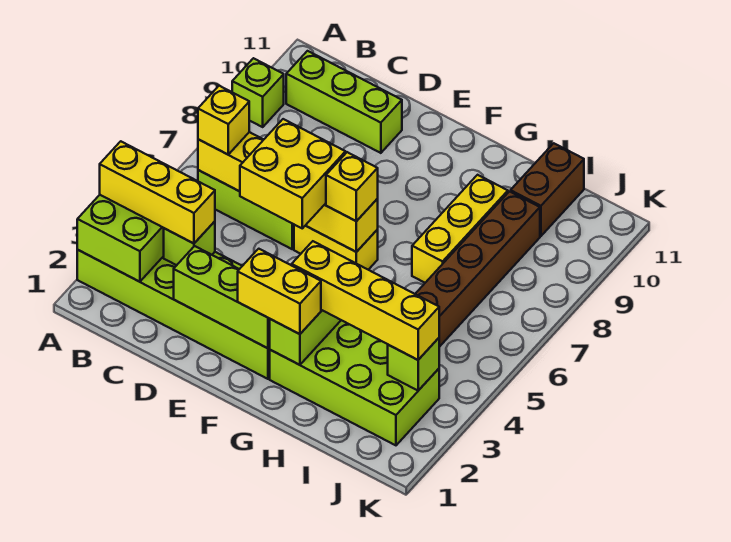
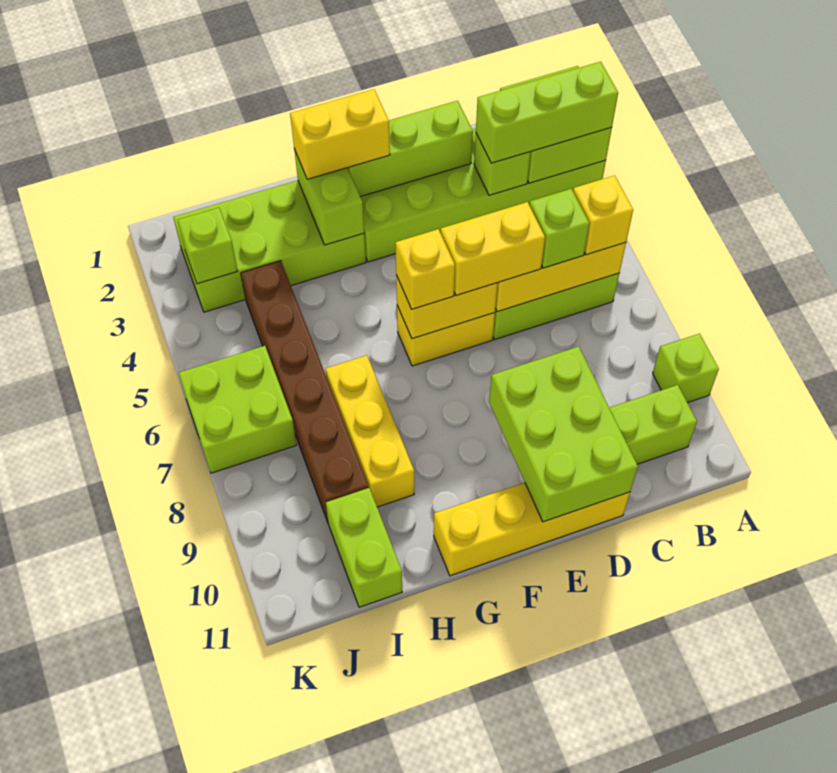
yellow 1x3 brick [100,141,215,243] -> lime 1x3 brick [476,62,618,163]
none -> lime 1x1 brick [529,189,589,268]
yellow 2x2 brick [240,119,346,228] -> yellow 1x2 brick [441,202,545,295]
none -> lime 2x3 brick [489,347,638,522]
yellow 1x4 brick [292,241,439,360] -> yellow 1x4 brick moved to [434,483,630,576]
brown 1x2 brick [511,143,584,236] -> lime 1x2 brick [326,488,402,607]
none -> lime 2x2 brick [179,346,297,473]

